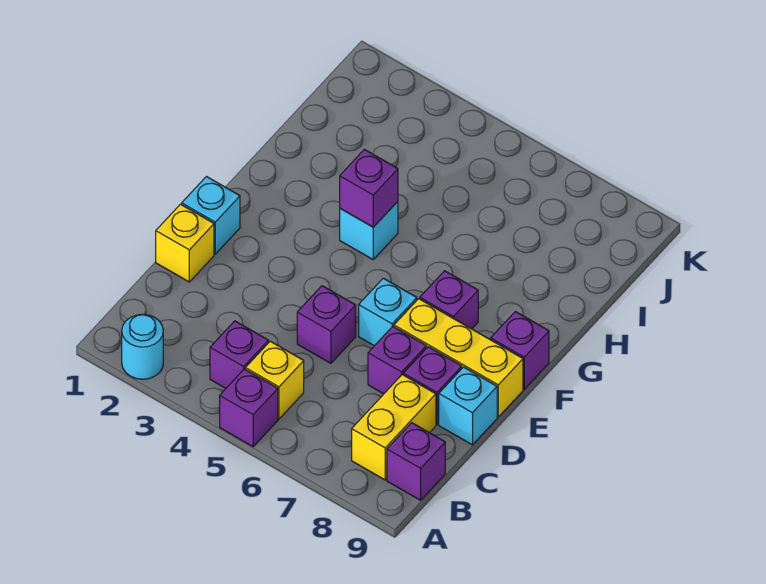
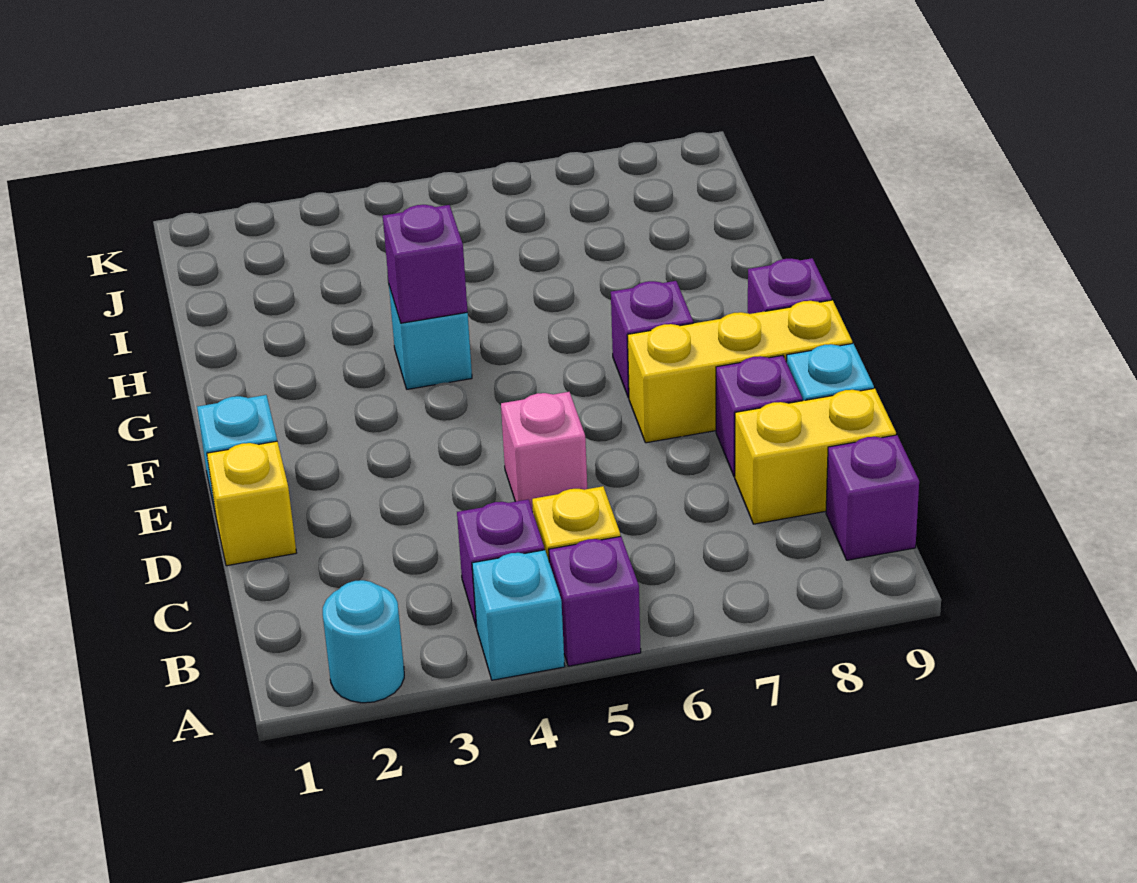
yellow 1x2 brick [352,375,436,480] -> yellow 1x2 brick turned to [735,388,896,524]
purple 1x1 brick [297,286,356,363] -> pink 1x1 brick [501,392,587,511]
purple 1x1 brick [368,326,426,394] -> none
cyan 1x1 brick [359,278,417,346] -> cyan 1x1 brick moved to [472,550,565,680]

